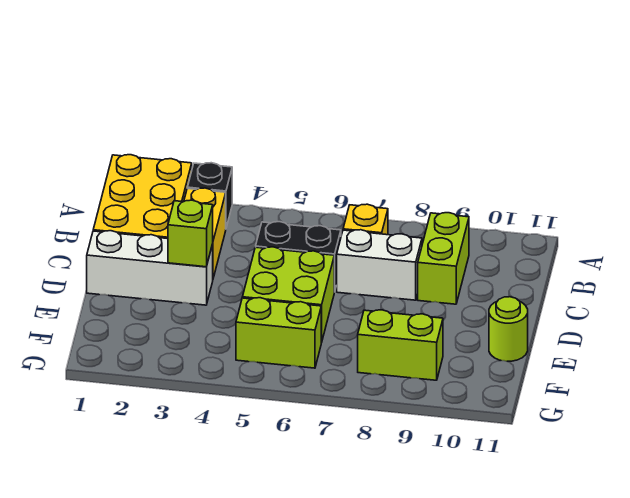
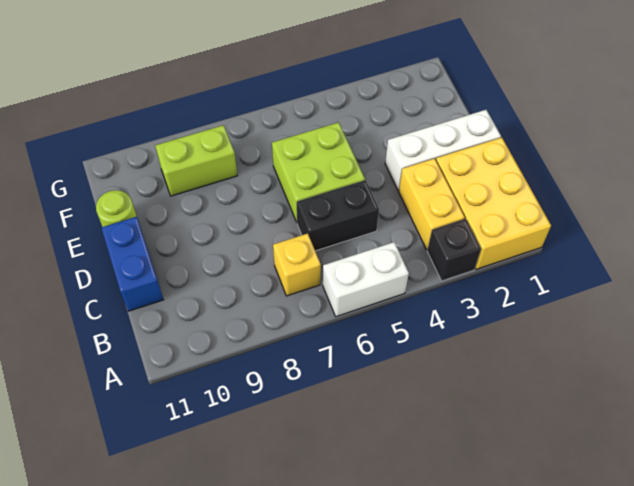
lime 1x2 brick [418,213,469,304] -> none
white 1x2 brick [337,230,422,300] -> white 1x2 brick moved to [323,242,409,317]
none -> blue 1x2 brick [101,217,164,311]
lime 1x1 brick [168,200,213,267] -> none
lime 1x2 brick [236,298,321,368] -> none

